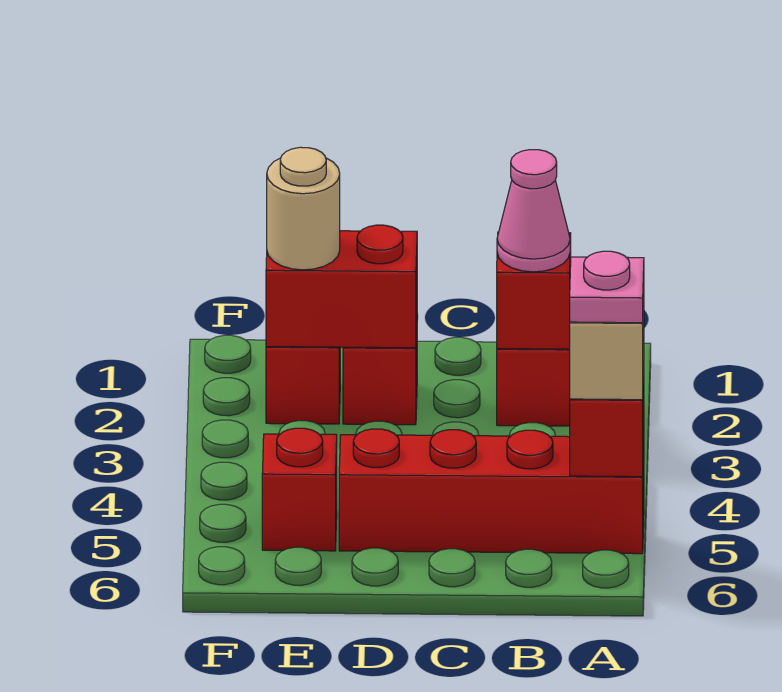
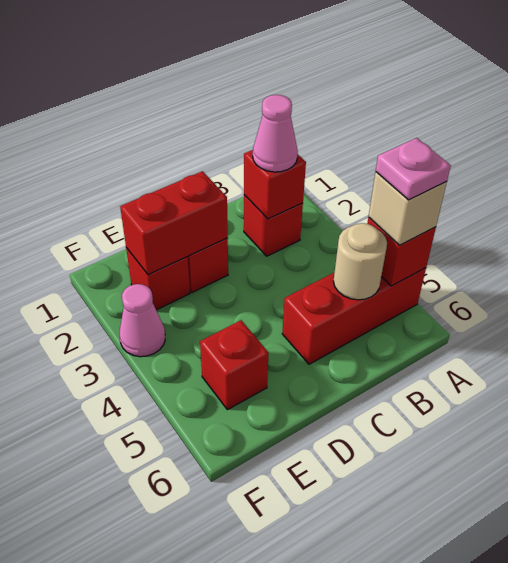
red 1x4 brick [339,429,644,554] -> red 1x3 brick [282,268,426,364]
tan 1x1 round brick [267,147,340,270] -> tan 1x1 round brick moved to [333,223,387,300]
none -> pink 1x1 cone [120,284,165,357]

